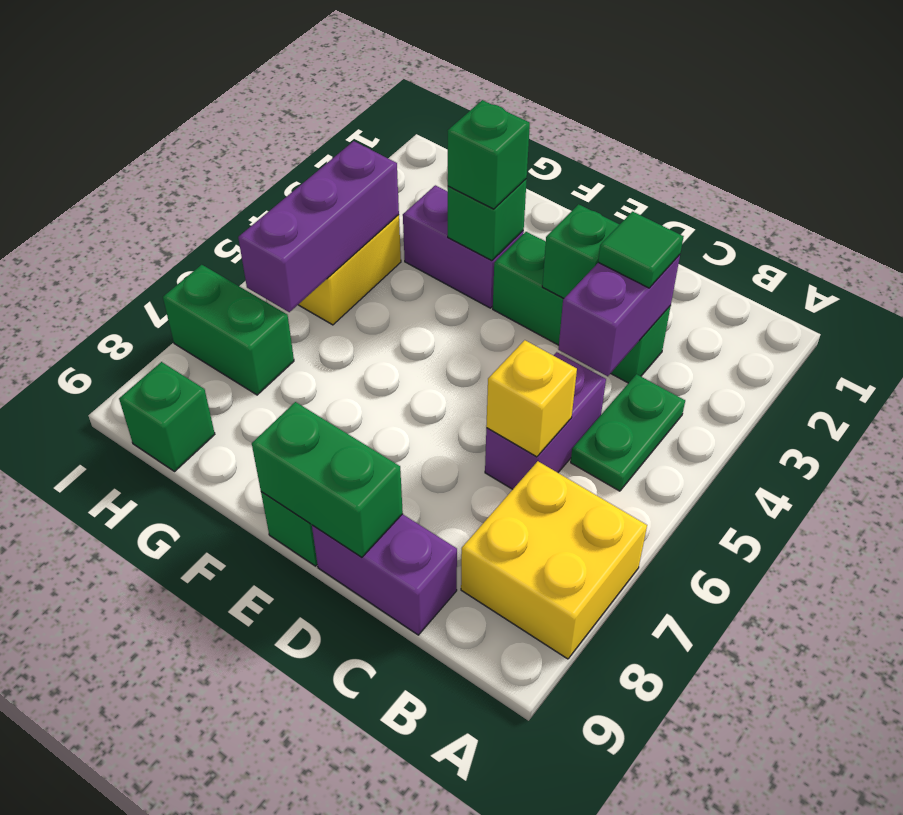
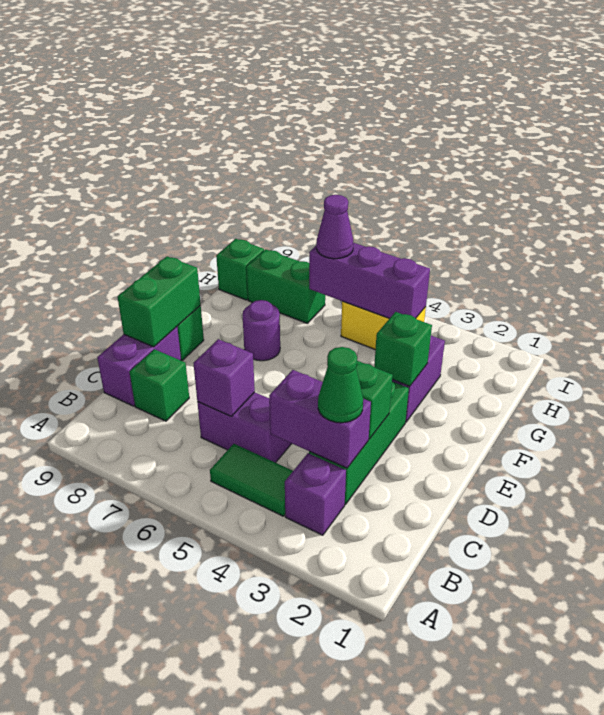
yellow 2x2 brick [461,461,647,659] -> none
none -> purple 1x1 brick [285,453,346,535]
green 1x2 plate [571,374,685,491] -> green 1x2 tile [210,444,293,516]
green 1x1 tile [598,212,684,288] -> green 1x1 cone [318,347,363,423]
yellow 1x1 brick [486,340,577,457] -> purple 1x1 brick [193,339,255,416]
green 1x1 brick [447,100,530,209] -> green 1x1 brick moved to [130,349,189,421]
none -> purple 1x1 round brick [242,300,280,361]
none -> purple 1x1 cone [316,195,353,259]
green 1x2 brick [163,265,294,395] -> green 1x2 brick turned to [246,249,325,323]

